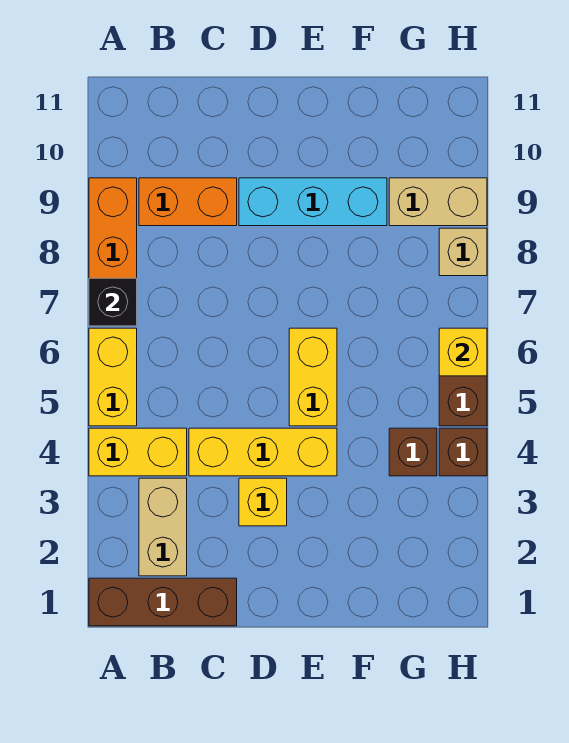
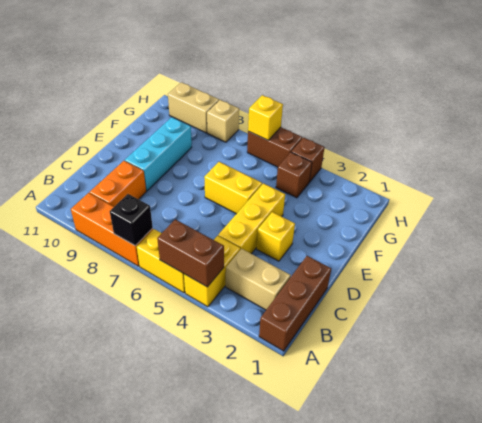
none -> brown 1x2 brick [157,219,224,287]
tan 1x2 brick [389,178,487,226] -> tan 1x2 brick turned to [168,82,219,133]

